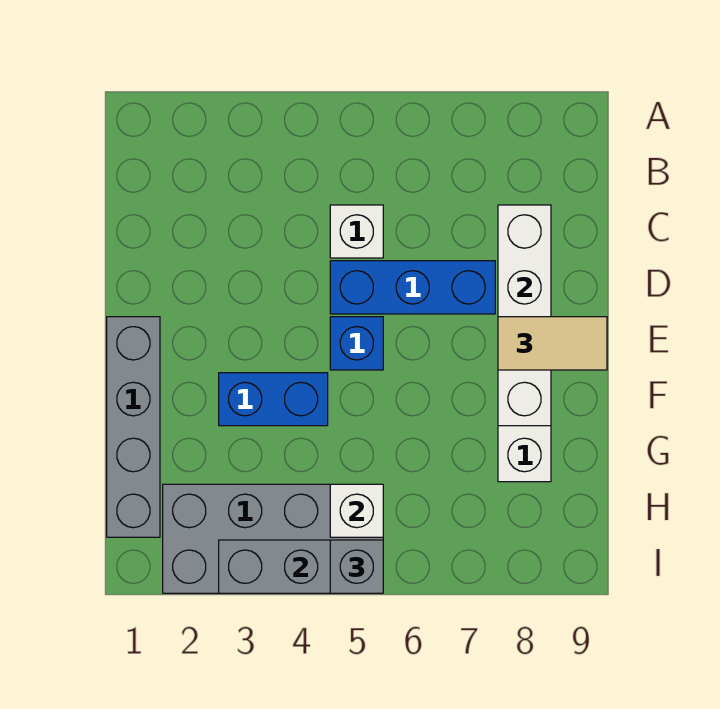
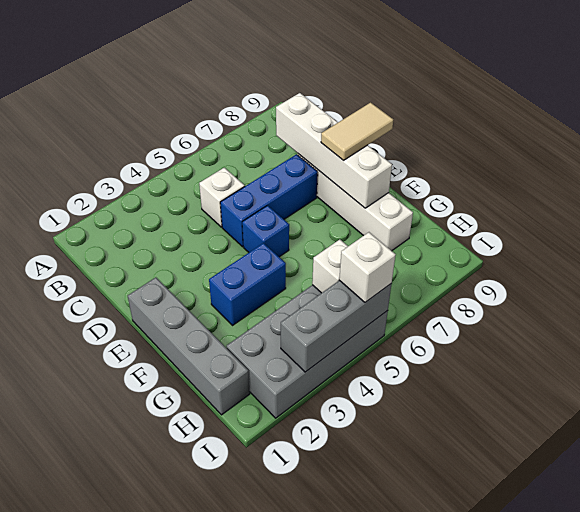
grey 1x1 brick [330,540,383,593] -> white 1x1 brick [339,232,396,302]

